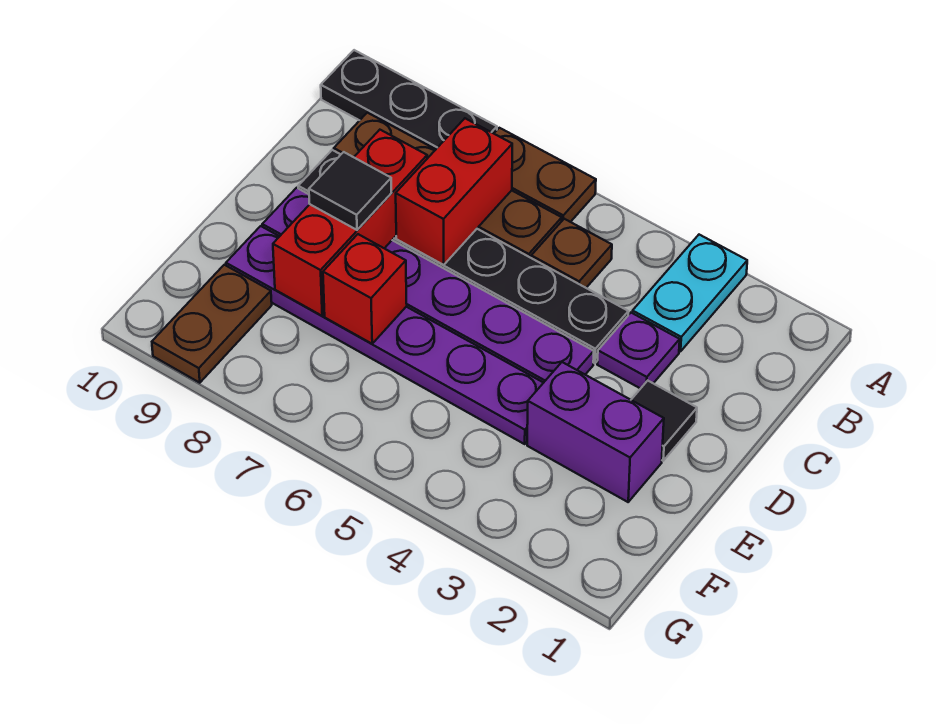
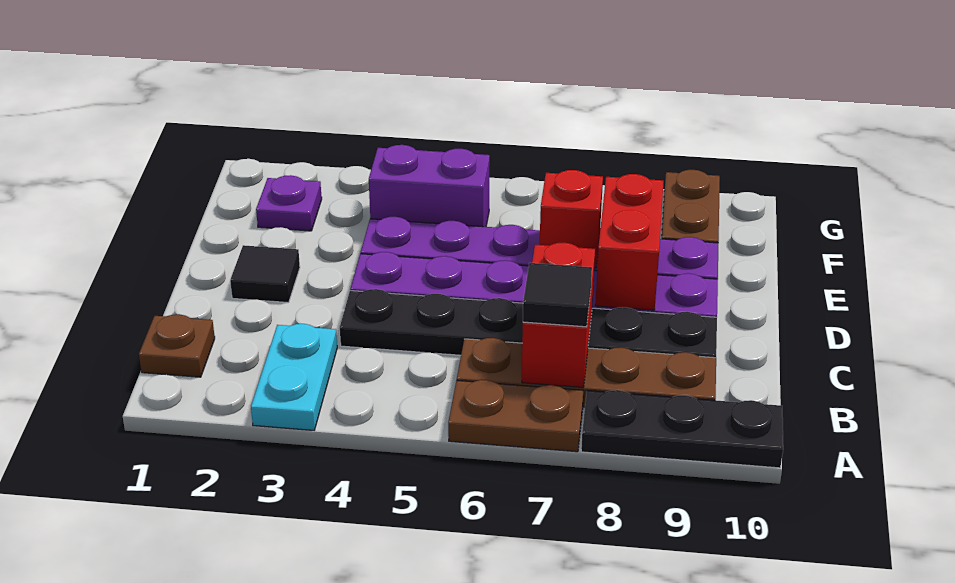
brown 1x1 plate [531,219,612,288] -> brown 1x1 plate moved to [139,314,215,377]
purple 1x1 plate [597,313,680,389] -> purple 1x1 plate moved to [256,175,322,231]
red 1x3 brick [273,130,427,316] -> red 1x2 brick [595,174,664,310]
black 1x1 tile [309,152,391,230] -> black 1x1 tile moved to [523,263,592,327]
purple 1x2 brick [527,362,664,502] -> purple 1x2 brick moved to [369,145,490,227]

